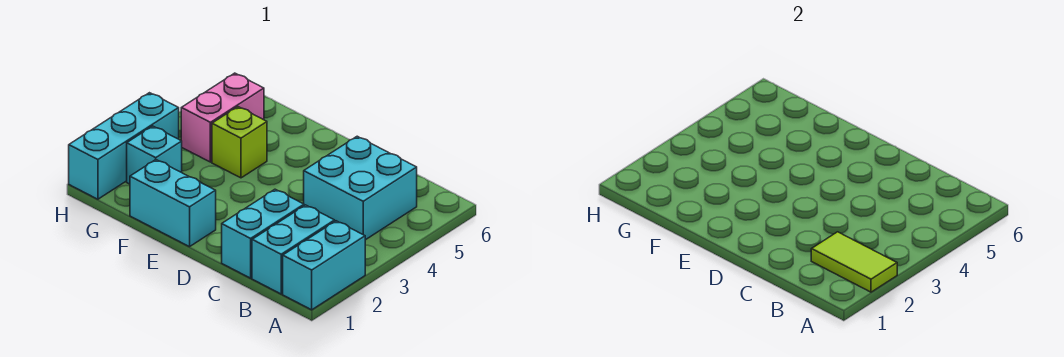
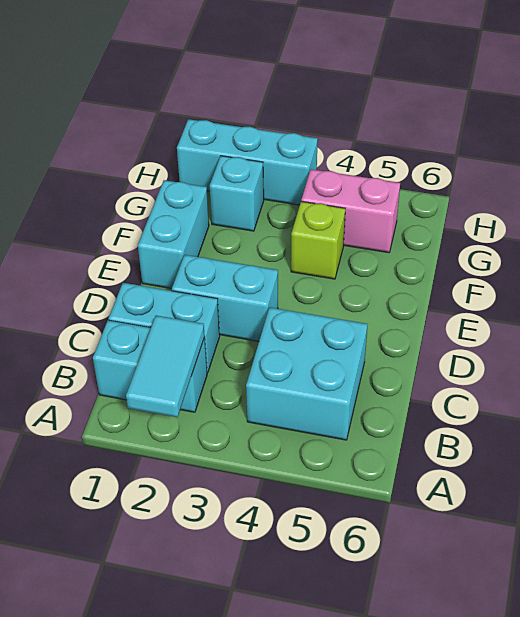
cyan 1x2 brick [283,221,365,310] -> cyan 1x2 brick moved to [172,255,278,341]
lime 1x2 tile [811,232,897,292] -> cyan 1x2 tile [126,316,205,417]

